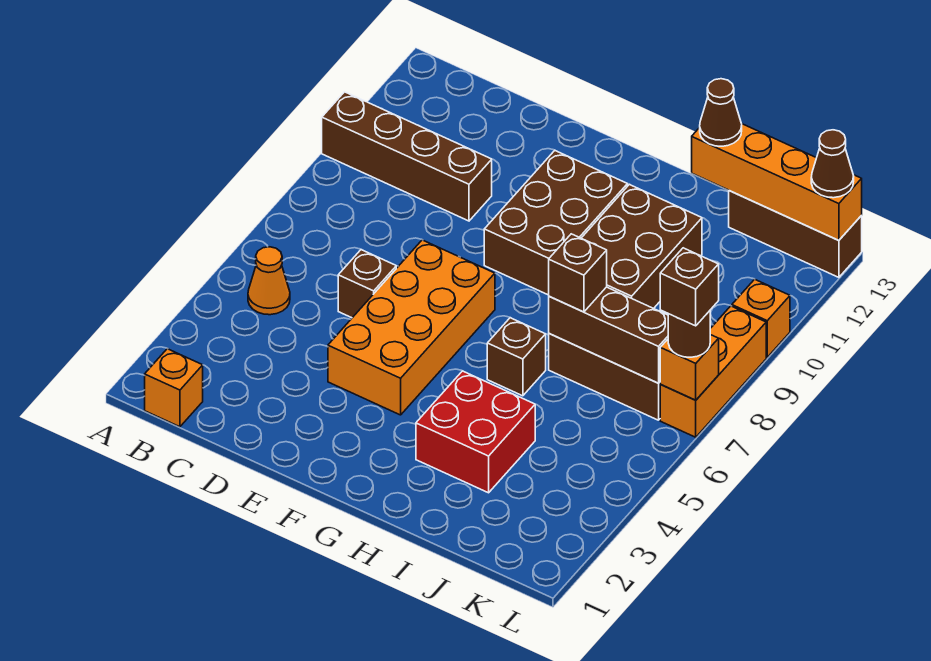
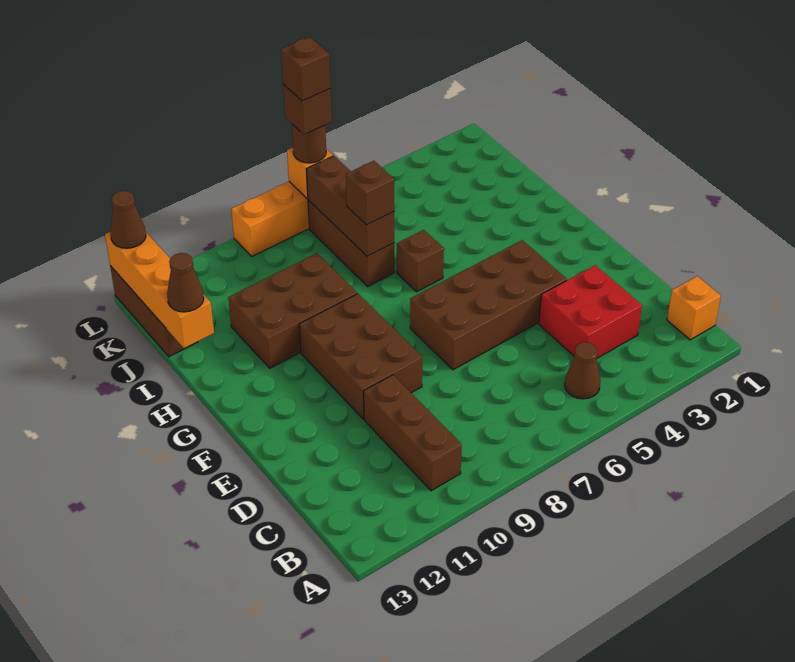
brown 1x4 brick [322,92,492,221] -> brown 1x3 brick [364,375,462,491]
orange 1x1 cone [248,247,290,315] -> brown 1x1 cone [565,342,600,399]
brown 1x1 brick [338,250,396,318] -> brown 1x1 brick moved to [281,37,330,101]
orange 2x4 brick [328,240,495,415] -> brown 2x4 brick [410,240,567,370]
brown 2x3 brick [484,151,627,295] -> brown 2x3 brick turned to [299,294,422,419]
red 2x2 brick [416,371,535,493] -> red 2x2 brick moved to [539,265,642,359]
orange 1x1 brick [732,279,790,357] -> none

